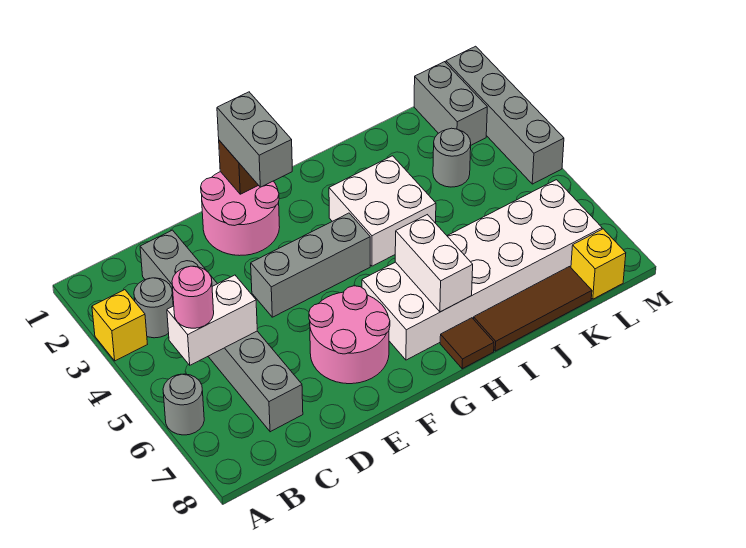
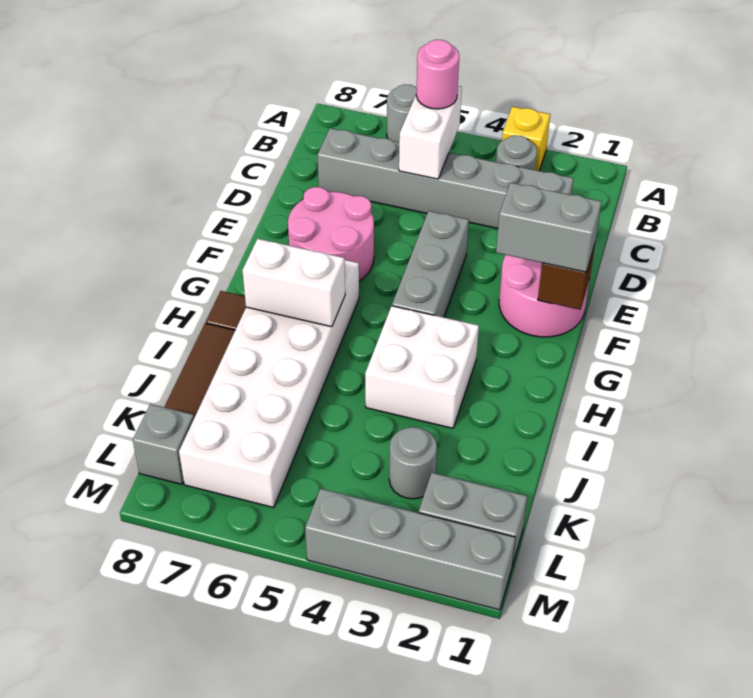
yellow 1x1 brick [571,229,626,299] -> grey 1x1 brick [133,404,194,484]

